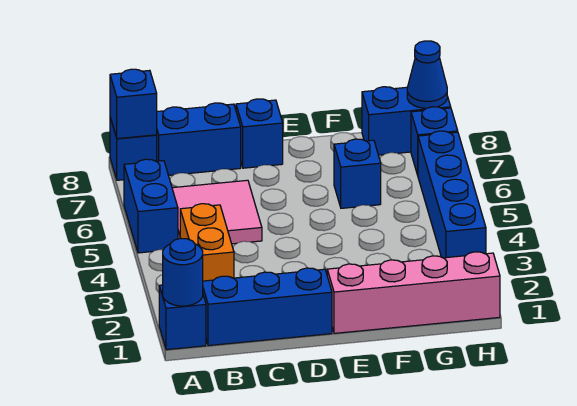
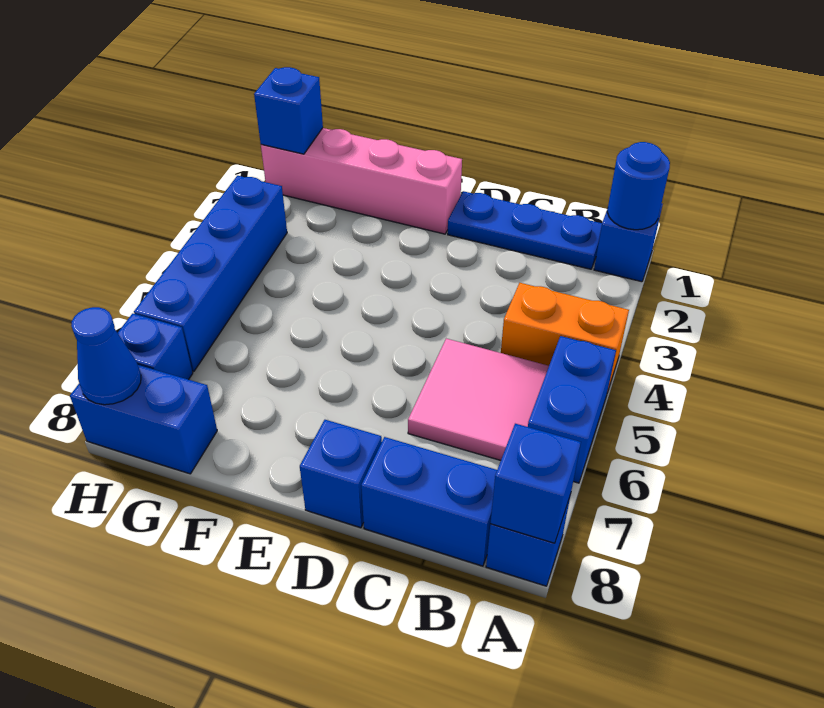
blue 1x3 brick [203,268,332,346] -> blue 1x3 plate [448,191,602,269]
orange 1x2 brick [180,204,234,281] -> orange 1x2 brick turned to [501,283,629,392]
blue 1x1 brick [334,139,381,208] -> blue 1x1 brick moved to [254,67,323,154]

